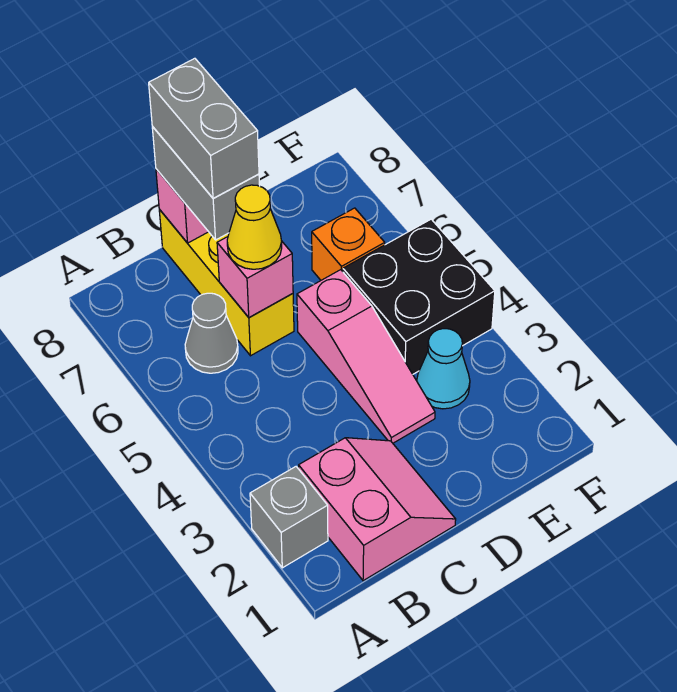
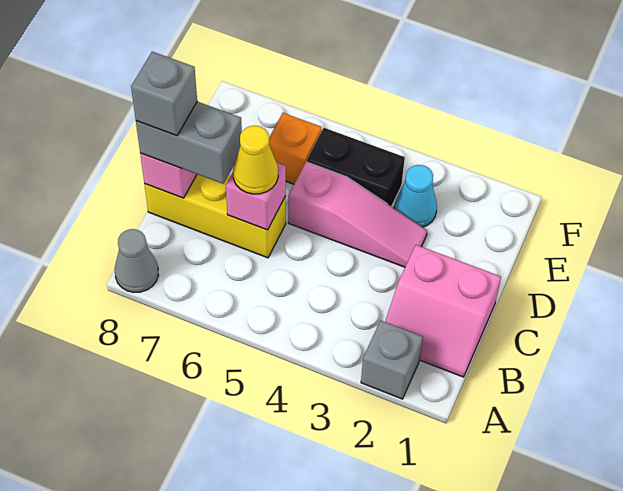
pink 2x2 slope [299,438,456,581] -> pink 2x2 slope turned to [385,245,501,377]
grey 1x1 cone [185,293,238,373] -> grey 1x1 cone moved to [115,229,159,292]
grey 1x2 brick [149,58,259,198] -> grey 1x1 brick [131,52,197,136]
black 2x2 brick [343,219,495,374] -> black 1x2 brick [307,128,405,207]

